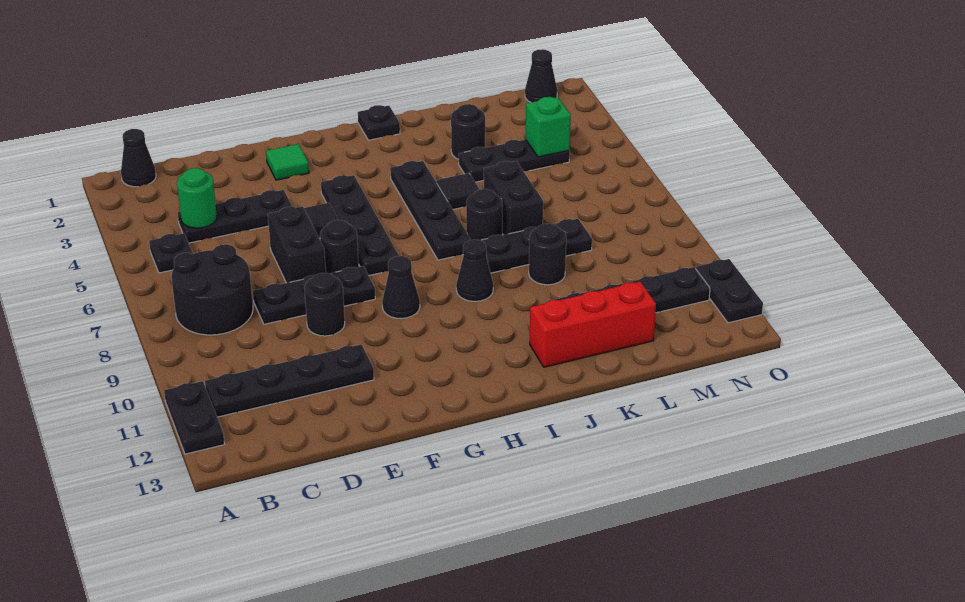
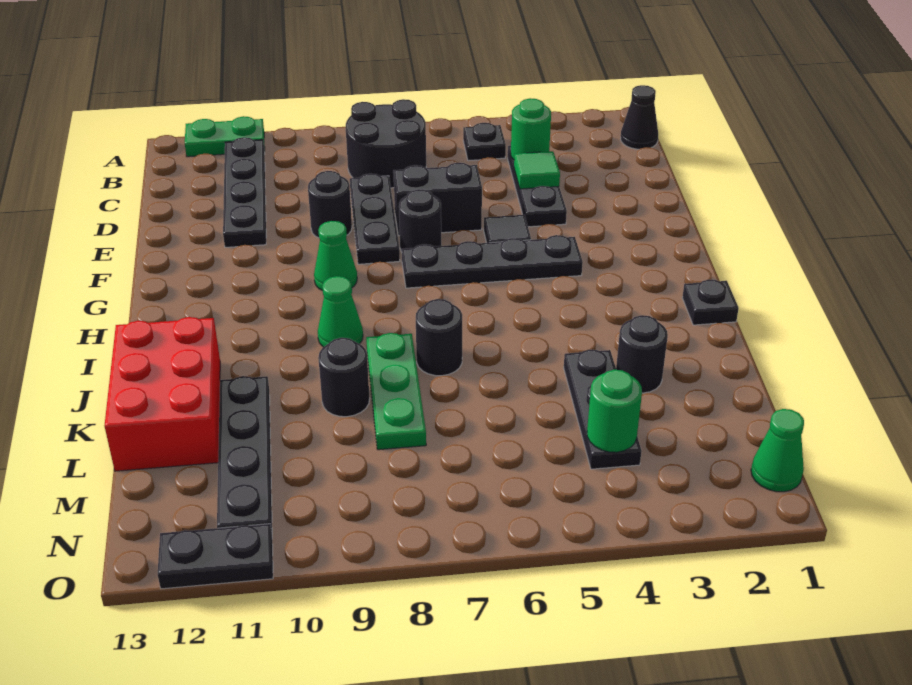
black 1x2 plate [164,381,224,454] -> green 1x2 plate [185,116,265,157]
green 1x1 tile [266,144,309,180] -> green 1x1 tile moved to [514,151,560,189]
black 1x1 cone [382,256,420,319] -> green 1x1 cone [314,221,357,291]
black 1x4 plate [390,161,471,260] -> none
black 1x1 cone [456,240,493,301] -> green 1x1 cone [318,276,363,347]
black 1x1 tile [437,173,480,209] -> none
black 1x3 plate [480,219,592,273] -> green 1x3 plate [366,333,426,450]
red 1x3 brick [530,281,656,367] -> red 2x3 brick [104,317,220,471]
black 1x2 brick [484,161,543,235] -> none
green 1x1 brick [526,97,571,157] -> green 1x1 round brick [587,370,642,452]
black 1x1 cone [525,49,557,102] -> green 1x1 cone [751,409,804,492]

